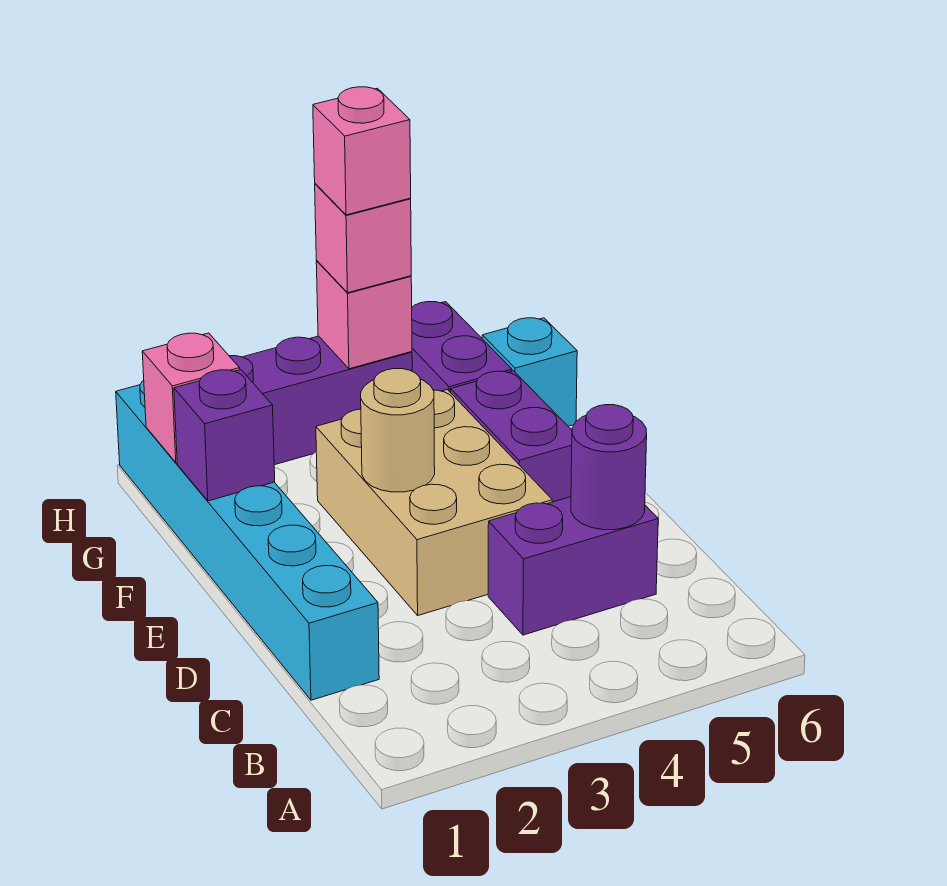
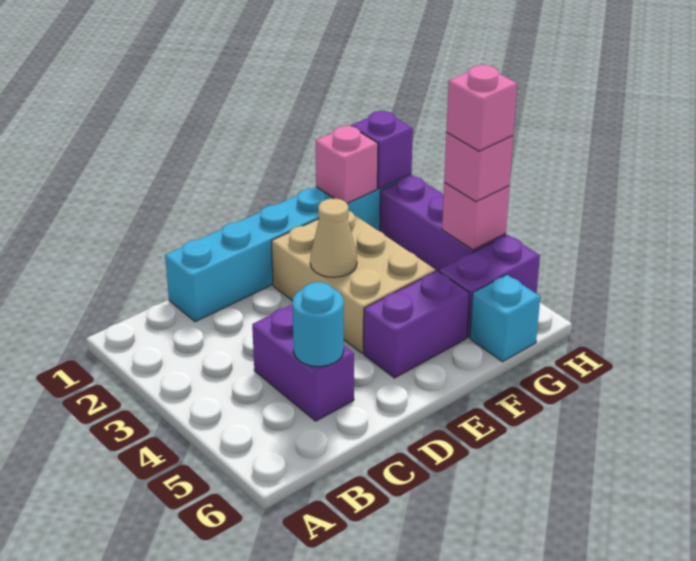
purple 1x1 round brick [571,405,647,530] -> cyan 1x1 round brick [292,282,344,367]
tan 2x3 brick [316,390,552,615] -> tan 2x3 brick turned to [272,210,436,353]
tan 1x1 round brick [361,369,435,492] -> tan 1x1 cone [310,199,357,277]
purple 1x1 brick [174,370,275,501] -> purple 1x1 brick moved to [351,111,413,189]

